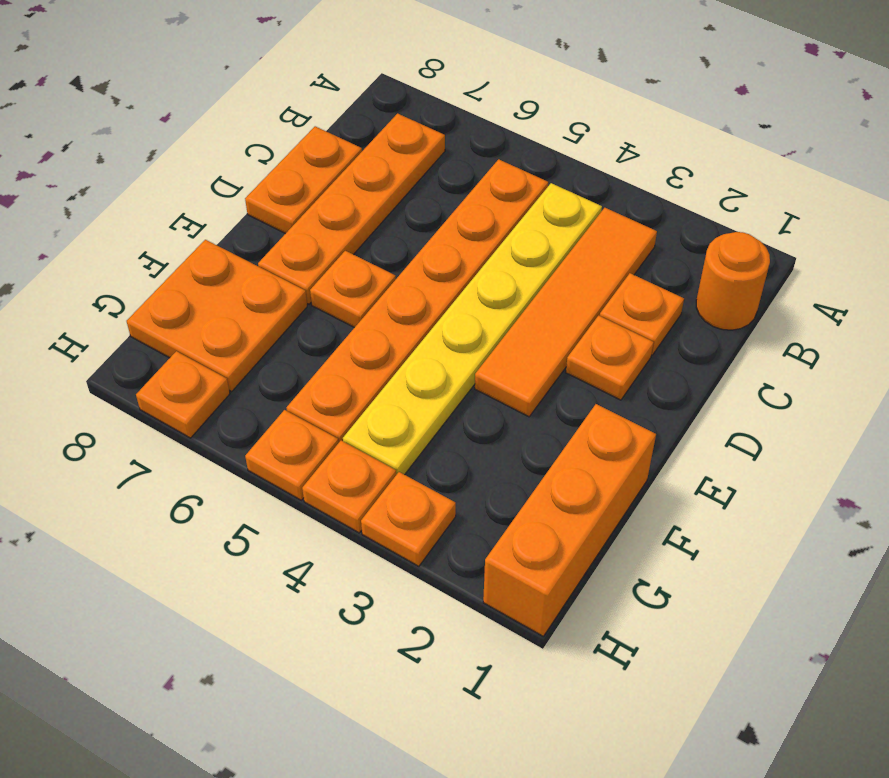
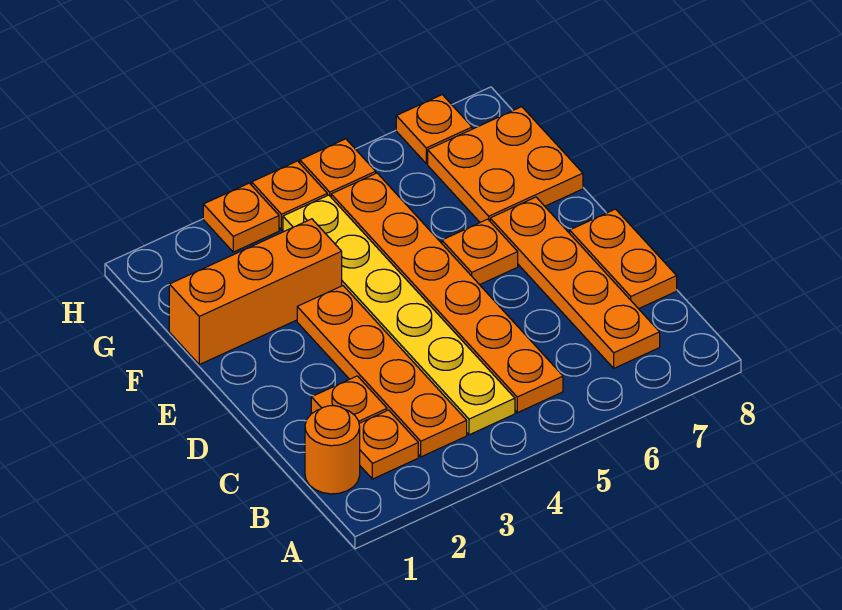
orange 1x4 tile [475,208,657,417] -> orange 1x4 plate [297,286,467,457]
orange 1x1 plate [566,316,654,400] -> orange 1x1 plate moved to [359,410,418,479]
orange 1x3 brick [483,404,656,636] -> orange 1x3 brick turned to [169,219,342,365]

